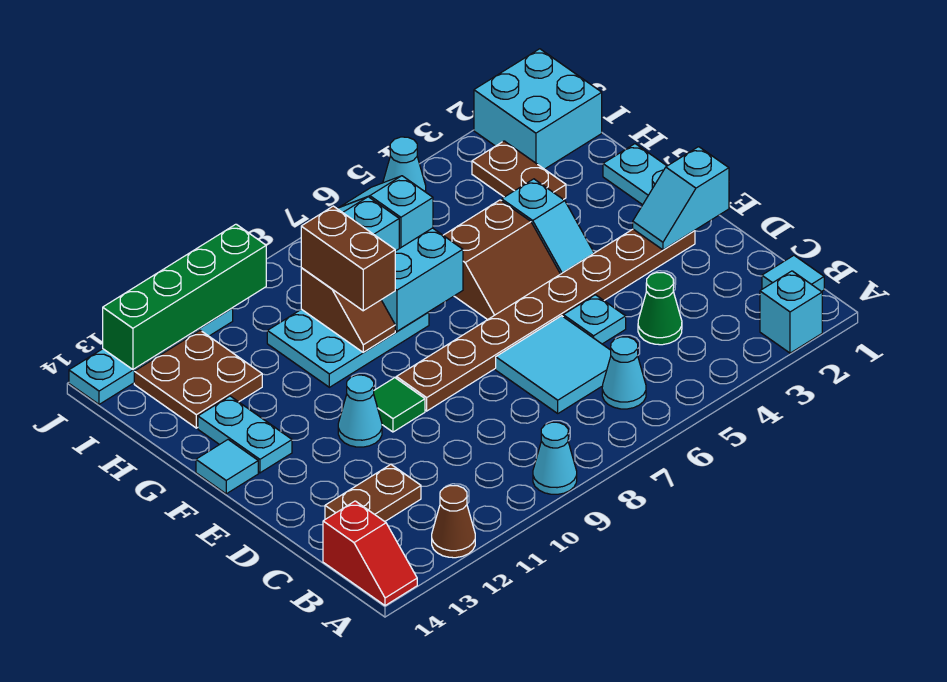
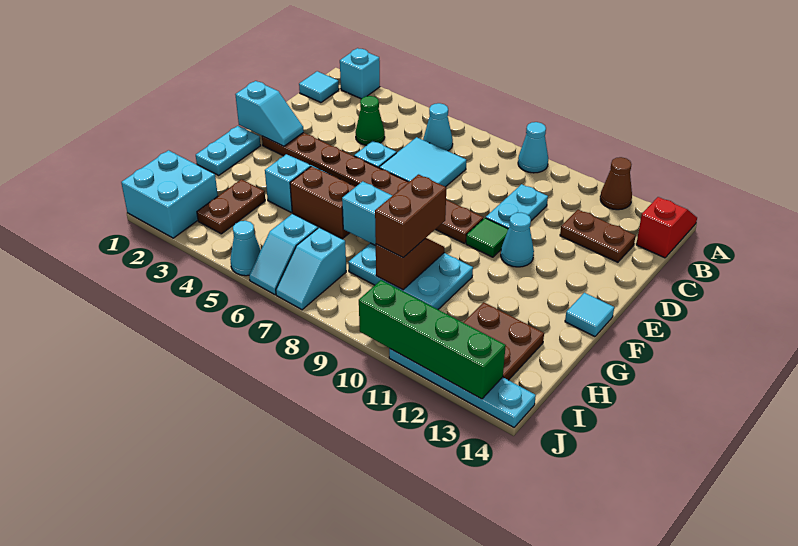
cyan 1x2 plate [198,396,292,473] -> cyan 1x2 plate moved to [486,184,548,229]

